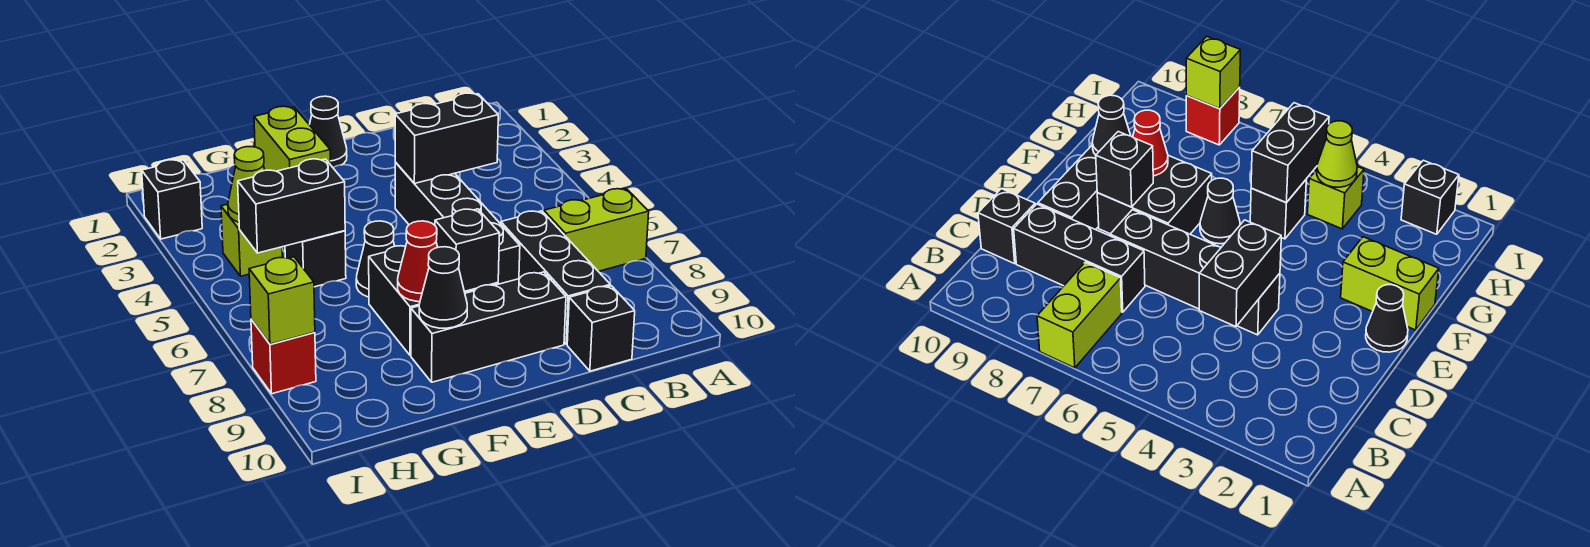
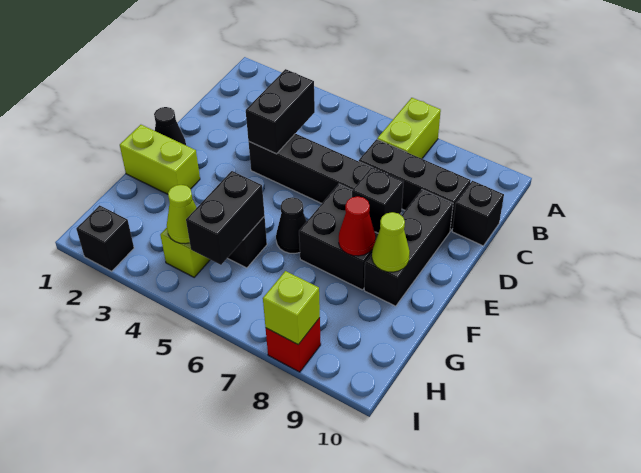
black 1x1 cone [419,247,467,328] -> lime 1x1 cone [372,212,410,272]

